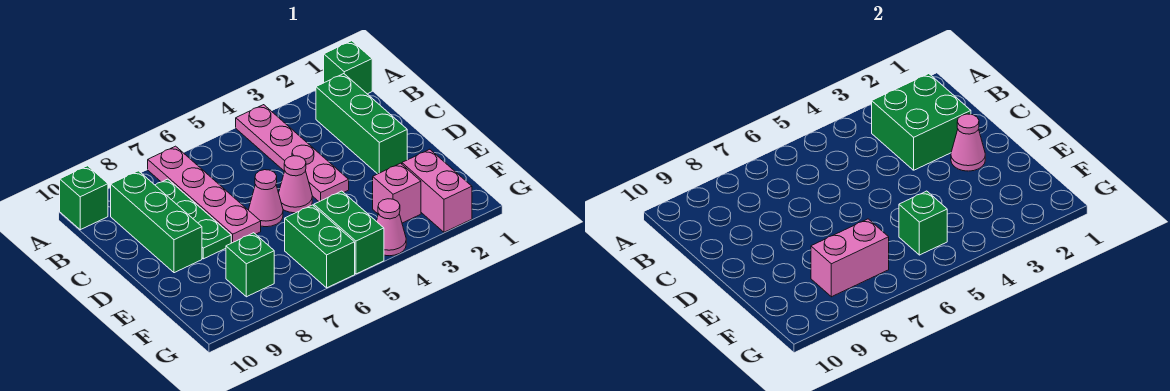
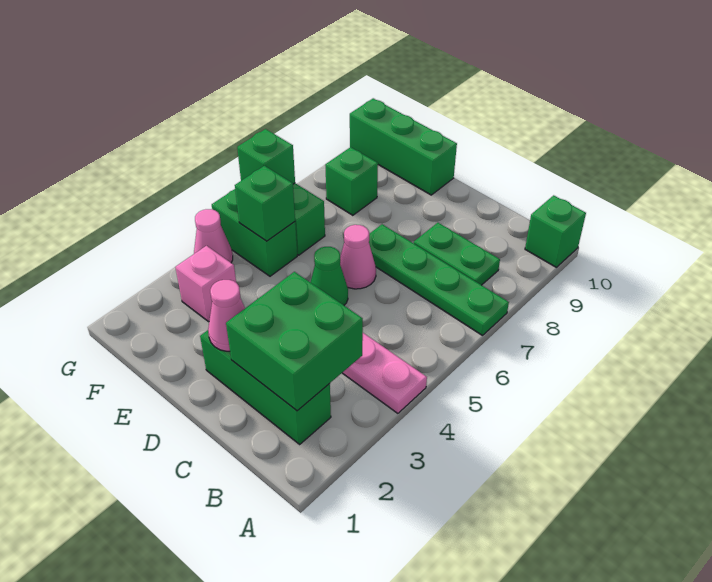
green 1x1 brick [324,41,372,94] -> green 1x1 brick moved to [237,129,295,184]
pink 1x4 plate [148,146,261,243] -> green 1x4 plate [369,224,509,335]
green 1x3 plate [155,179,231,259] -> green 1x2 plate [414,223,500,285]
green 1x3 brick [111,171,202,273] -> green 1x3 brick moved to [350,98,457,195]
pink 1x1 cone [279,156,312,213] -> green 1x1 cone [310,247,348,305]
pink 1x2 brick [402,149,472,232] -> none
pink 1x2 brick [811,219,889,297] -> none

